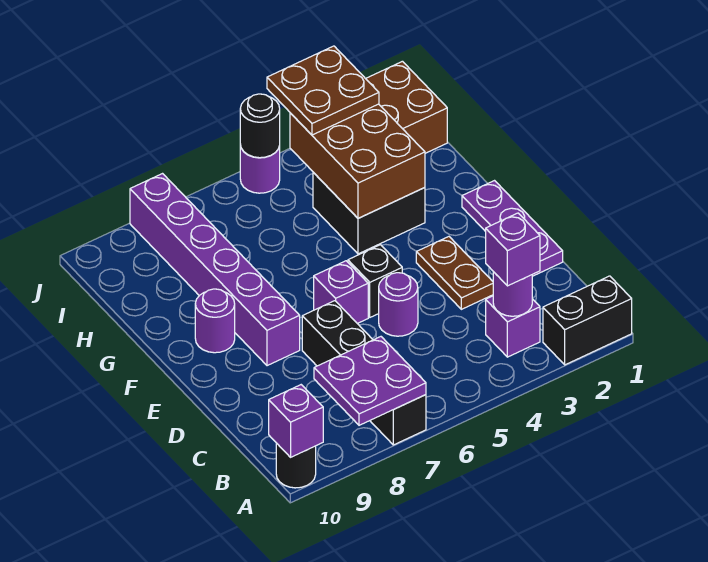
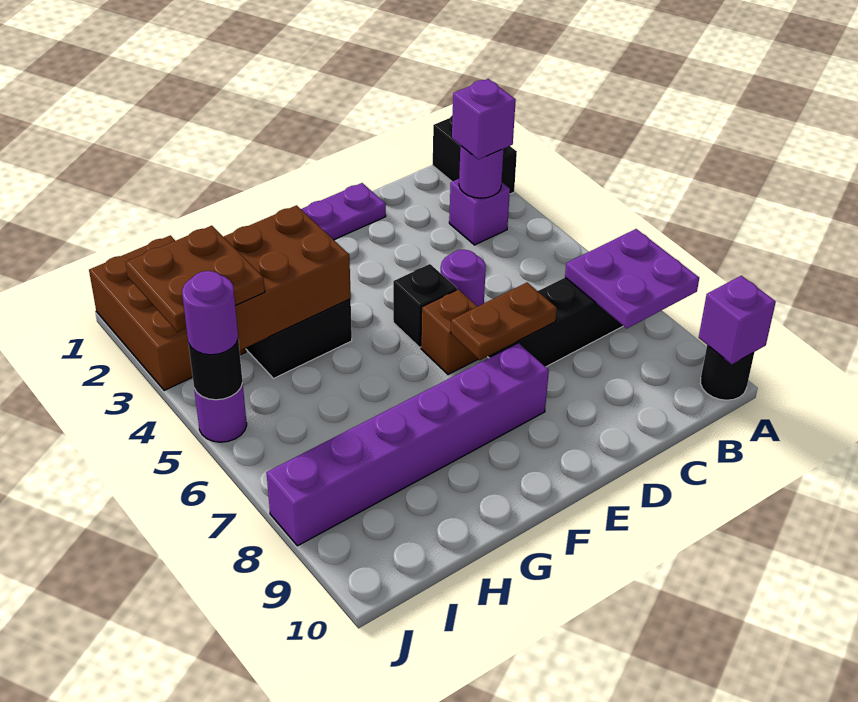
brown 1x2 plate [416,237,493,309] -> brown 1x2 plate moved to [451,283,557,360]
purple 1x1 brick [314,261,368,324] -> brown 1x1 brick [421,289,478,375]
purple 1x1 round brick [195,289,235,353] -> purple 1x1 round brick moved to [182,271,238,355]

